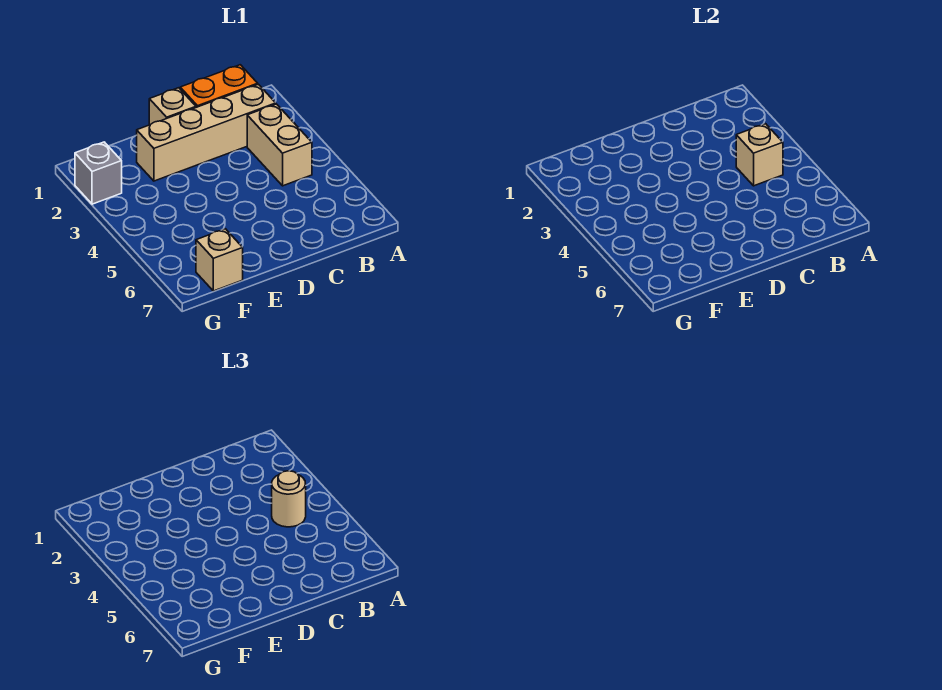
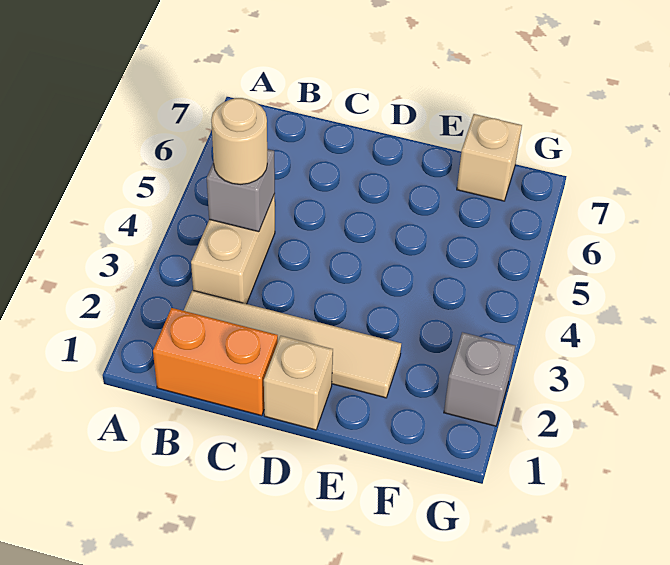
tan 1x4 brick [137,84,276,181] -> tan 1x4 tile [184,290,401,398]
tan 1x1 brick [736,124,783,186] -> grey 1x1 brick [207,149,275,232]

